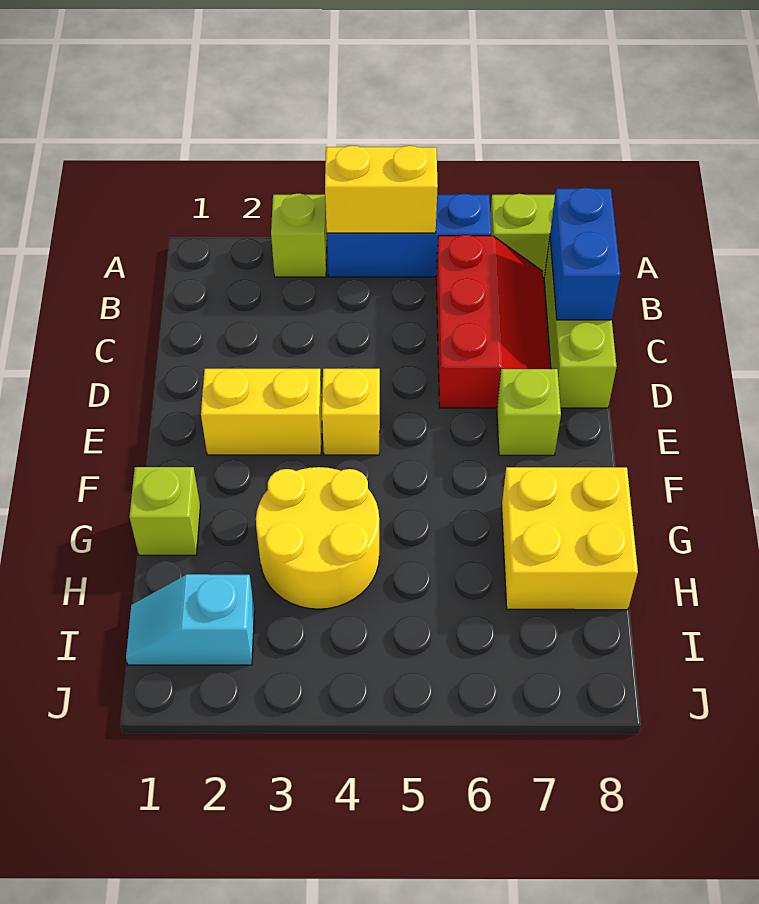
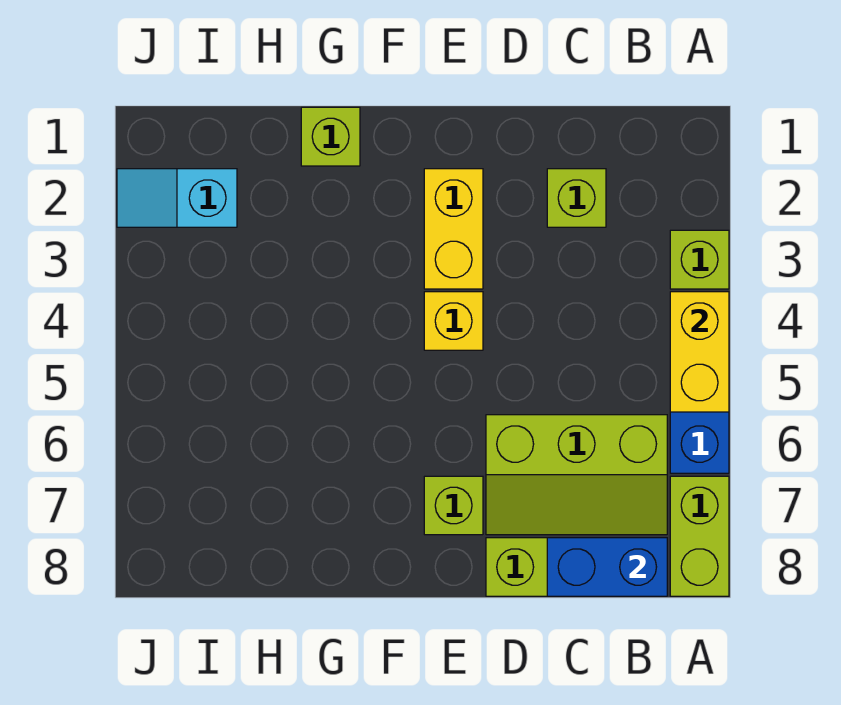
red 2x3 slope [436,235,550,408] -> lime 2x3 slope [486,415,667,535]
none -> lime 1x1 brick [547,169,606,227]
yellow 2x2 round brick [256,467,379,609] -> none
yellow 2x2 brick [502,467,638,610] -> none
cyan 1x2 slope [126,574,255,665] -> cyan 1x2 slope turned to [117,169,237,227]

